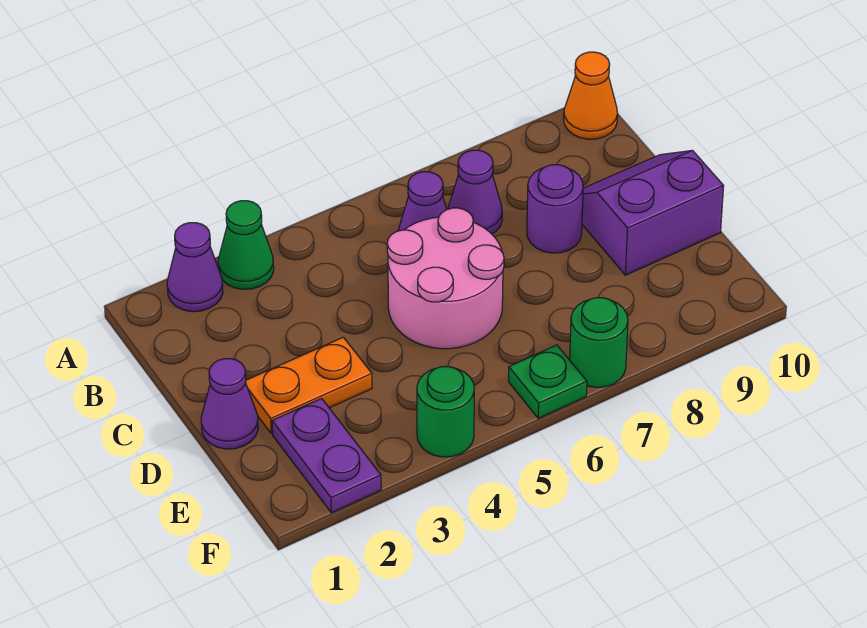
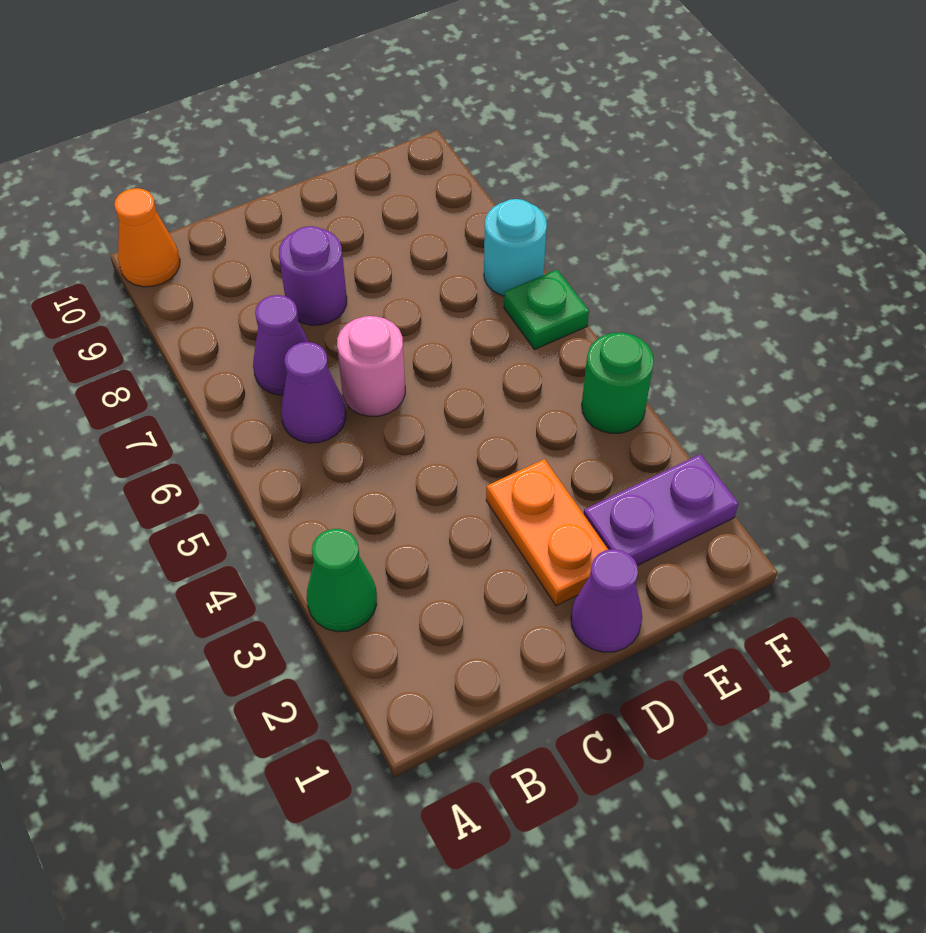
purple 1x1 cone [167,223,223,312] -> none
pink 2x2 round brick [387,208,504,349] -> pink 1x1 round brick [337,316,405,416]
purple 2x2 slope [582,150,724,275] -> none
green 1x1 round brick [570,298,628,387] -> cyan 1x1 round brick [484,199,547,296]

